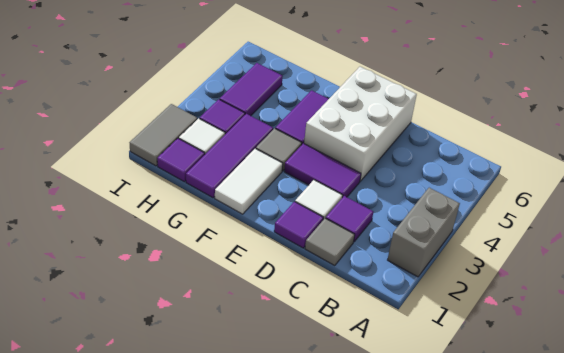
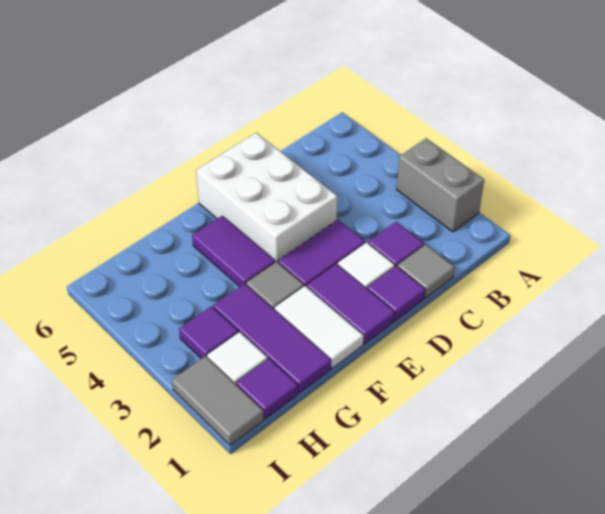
purple 1x2 tile [220,63,283,116] -> purple 1x2 tile moved to [307,264,395,344]

